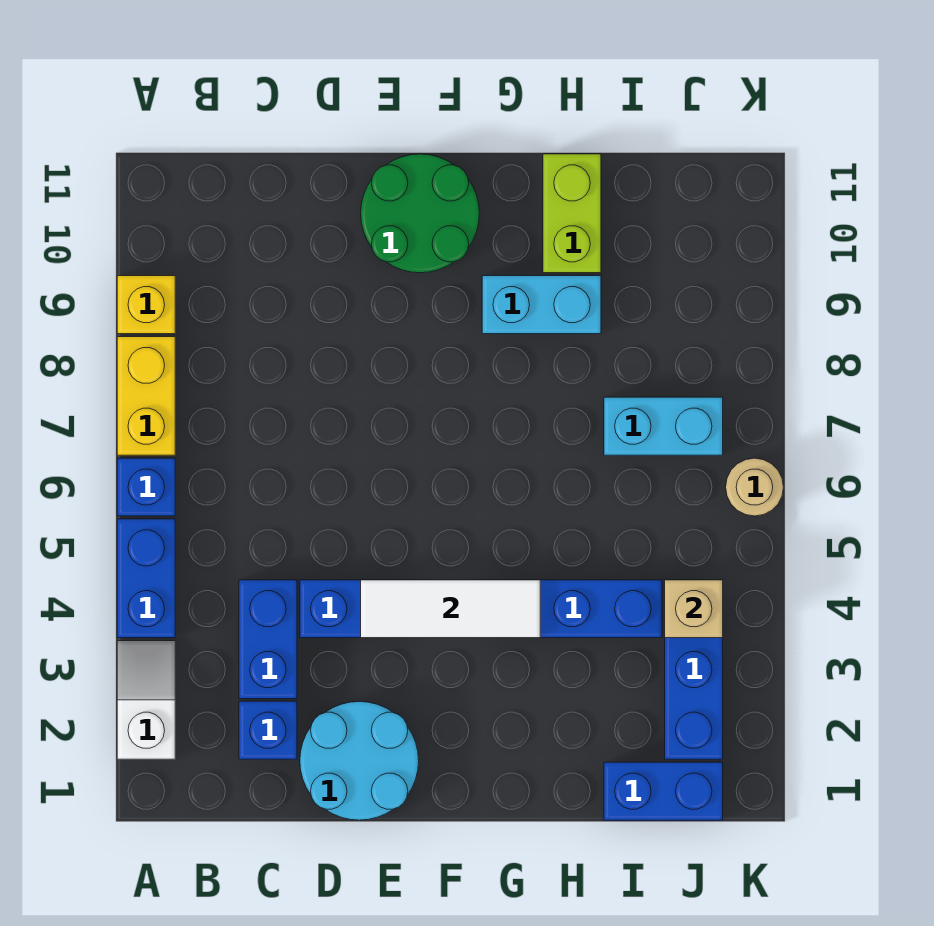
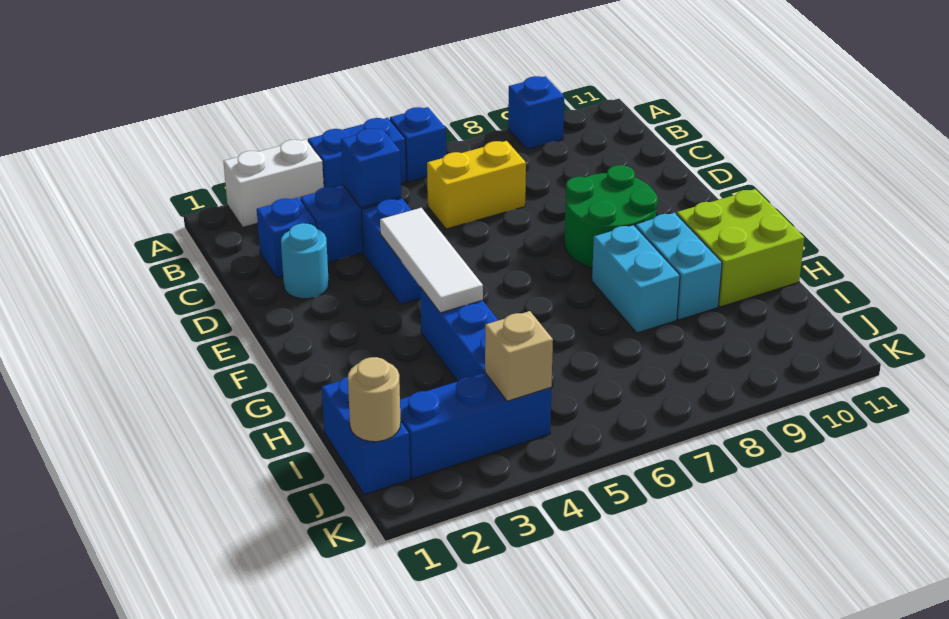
white 1x2 slope [117,641,175,759] -> white 1x2 brick [224,139,324,227]
yellow 1x2 brick [117,337,175,455] -> yellow 1x2 brick moved to [427,141,526,229]
yellow 1x1 brick [117,276,175,334] -> blue 1x1 brick [508,76,564,149]
none -> blue 1x1 brick [341,128,401,208]
cyan 2x2 round brick [300,702,419,820] -> cyan 1x1 round brick [281,223,329,299]
green 2x2 round brick [361,154,479,273] -> green 2x2 round brick moved to [564,165,658,268]
lime 1x2 brick [543,154,601,273] -> lime 2x2 brick [677,189,804,307]
cyan 1x2 brick [604,397,723,455] -> cyan 1x2 brick moved to [592,225,680,333]
tan 1x1 round brick [726,458,783,516] -> tan 1x1 round brick moved to [348,357,401,442]

